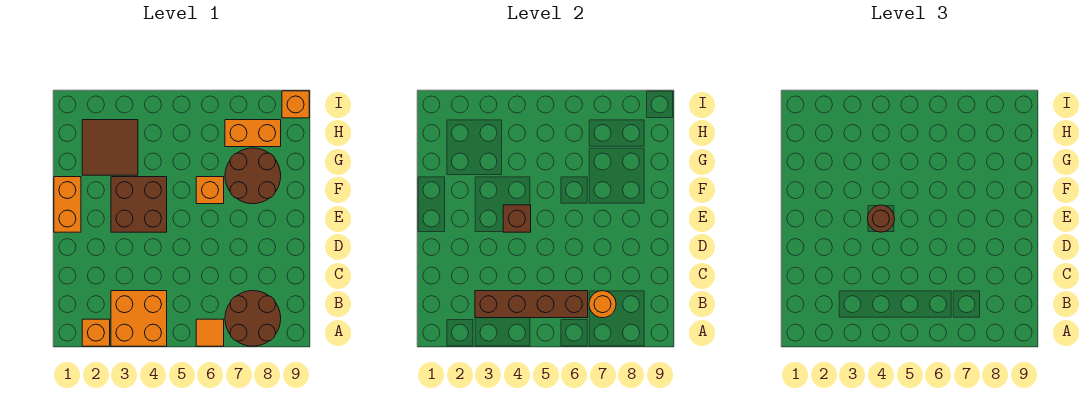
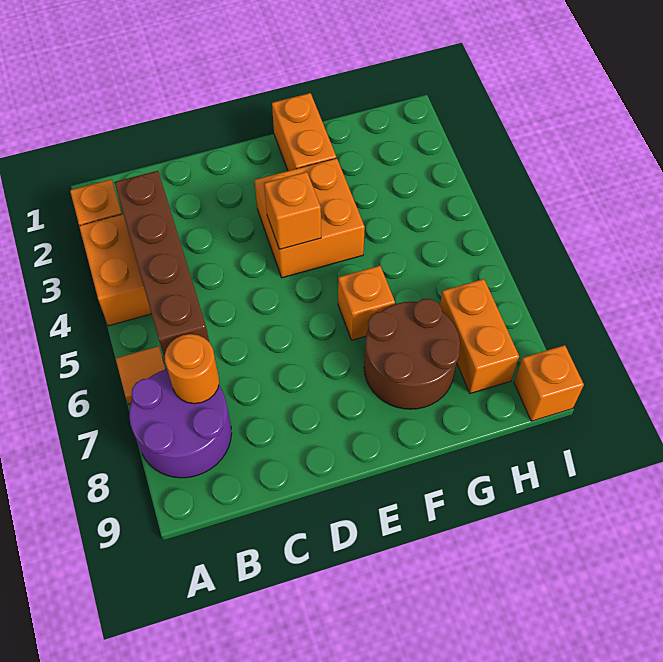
brown 2x2 round brick [225,291,281,346] -> purple 2x2 round brick [129,369,232,478]
orange 1x2 brick [54,177,81,232] -> orange 1x2 brick turned to [272,93,336,171]
brown 2x2 brick [111,177,167,232] -> orange 2x2 brick [255,158,365,278]
brown 1x1 brick [503,205,531,232] -> orange 1x1 brick [264,172,321,249]
brown 1x1 round brick [867,205,895,232] -> none
brown 2x2 tile [82,120,138,175] -> none

